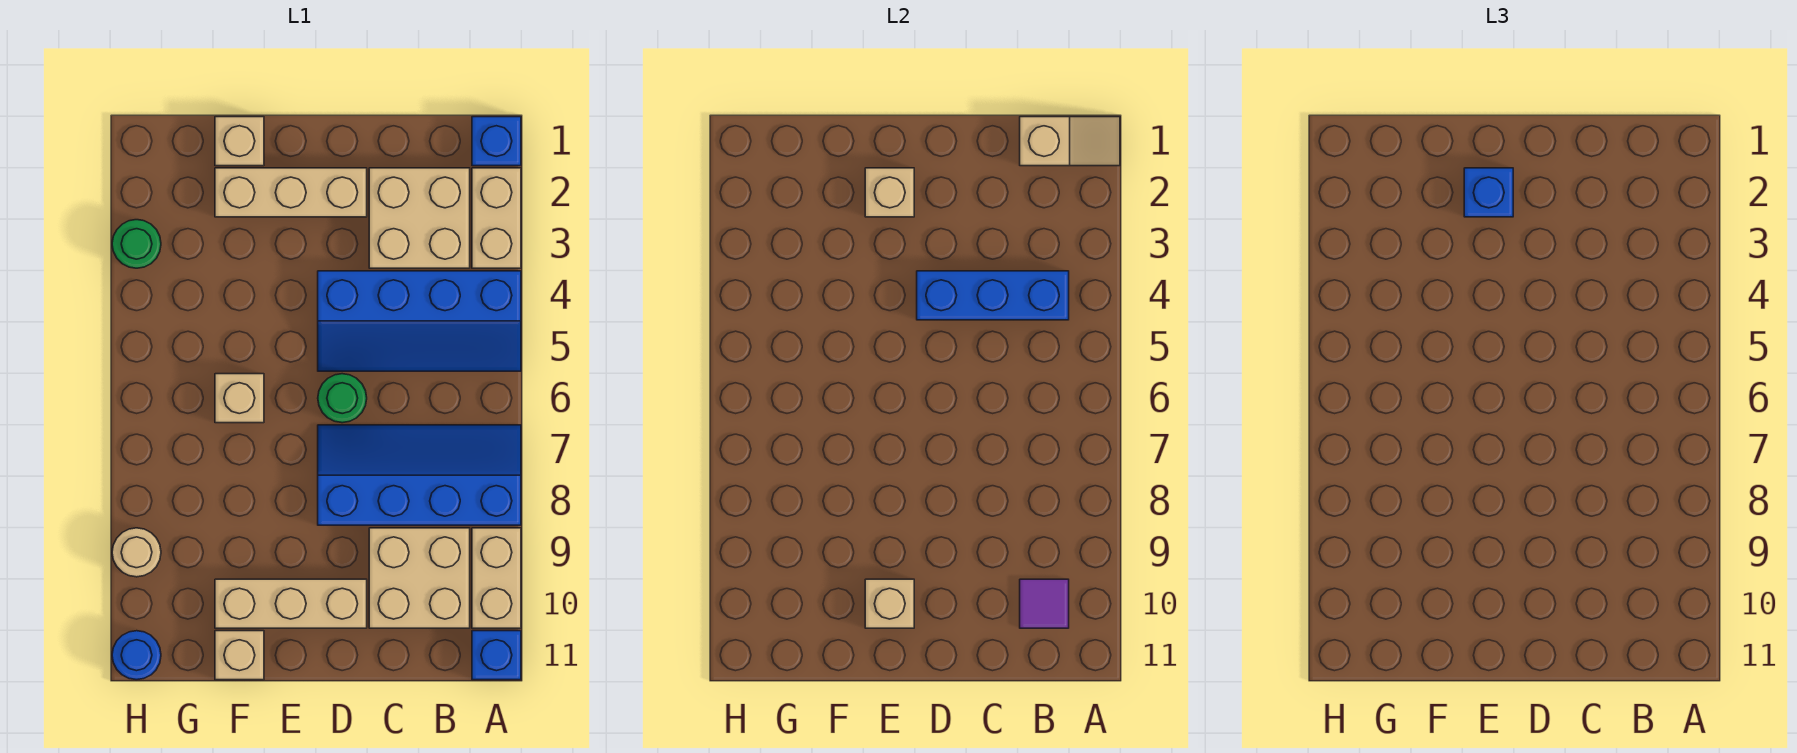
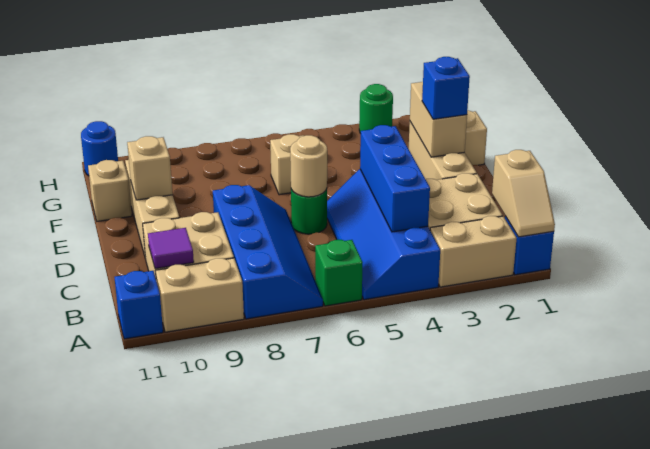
none -> green 1x1 brick [315,240,363,306]
tan 1x1 brick [865,168,914,217] -> tan 1x2 brick [410,82,467,157]
tan 1x1 round brick [112,528,161,577] -> tan 1x1 round brick moved to [290,135,327,197]

